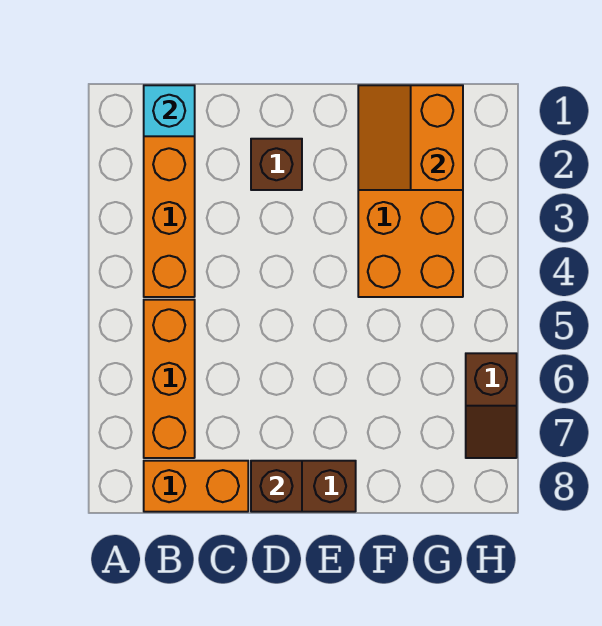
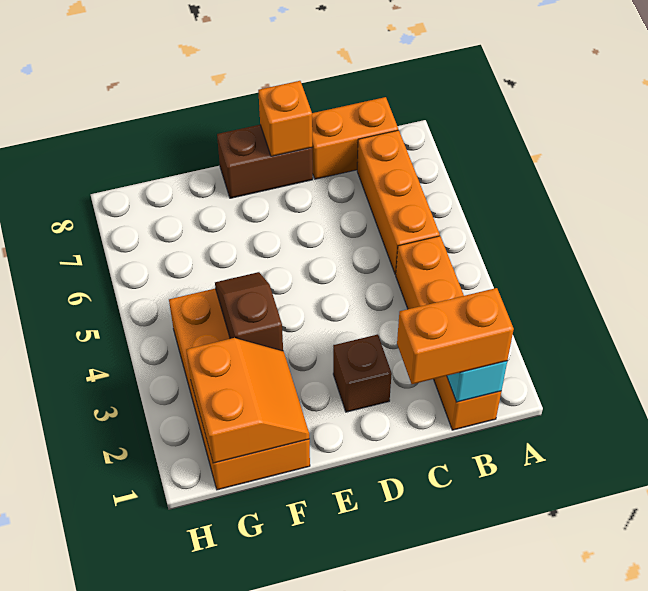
none -> orange 1x2 brick [397,288,514,384]
brown 1x1 brick [251,461,302,512] -> orange 1x1 brick [258,81,312,156]
brown 1x2 slope [466,353,517,458] -> brown 1x2 slope moved to [215,272,283,351]

